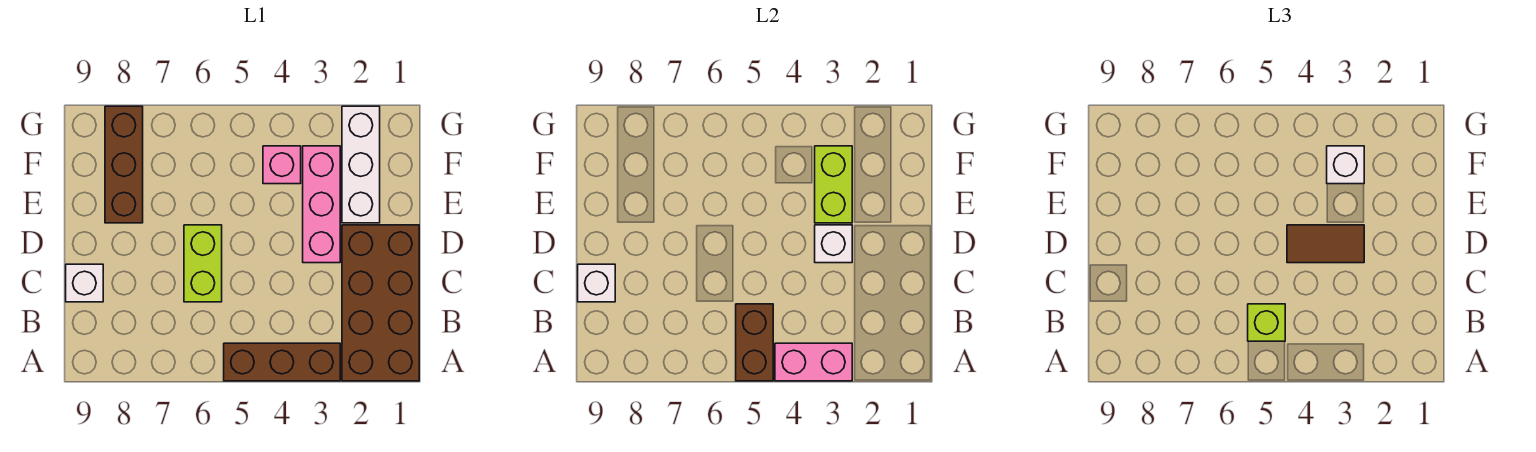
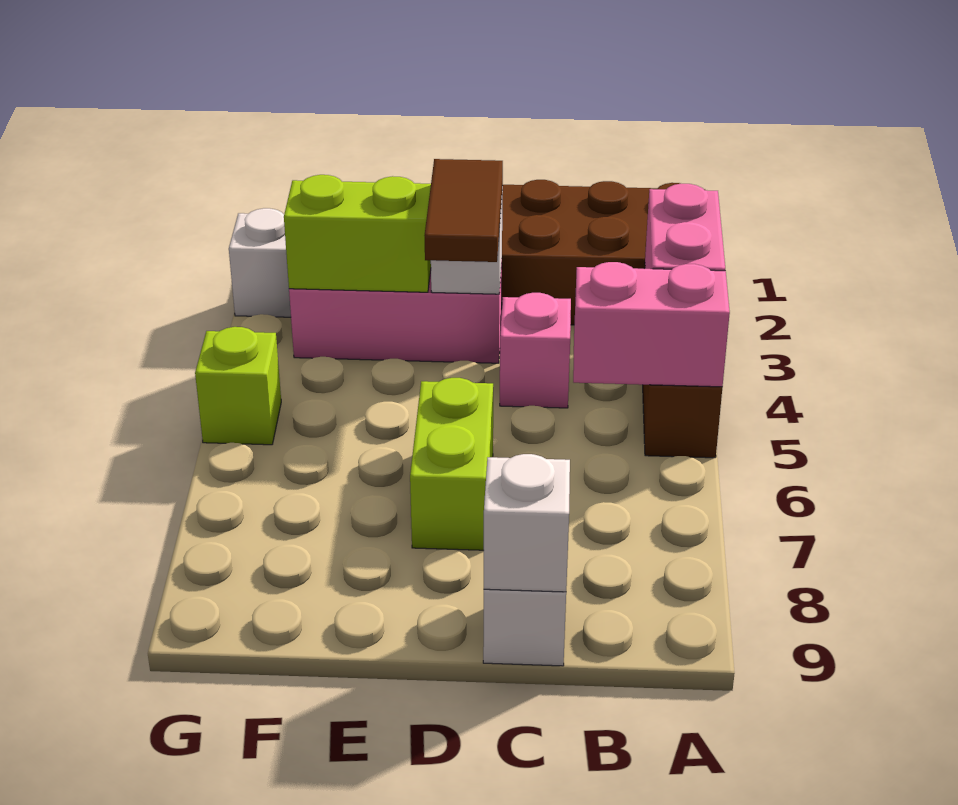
brown 1x2 brick [736,304,773,381] -> pink 1x2 brick [573,262,730,387]
lime 1x1 brick [1248,304,1285,341] -> lime 1x1 brick moved to [195,327,281,445]
lime 1x2 brick [184,225,222,302] -> lime 1x2 brick turned to [410,378,493,550]
brown 1x3 brick [105,106,143,223] -> none
white 1x1 brick [1327,146,1364,184] -> none
pink 1x1 brick [263,146,301,184] -> pink 1x1 brick moved to [500,293,571,408]

